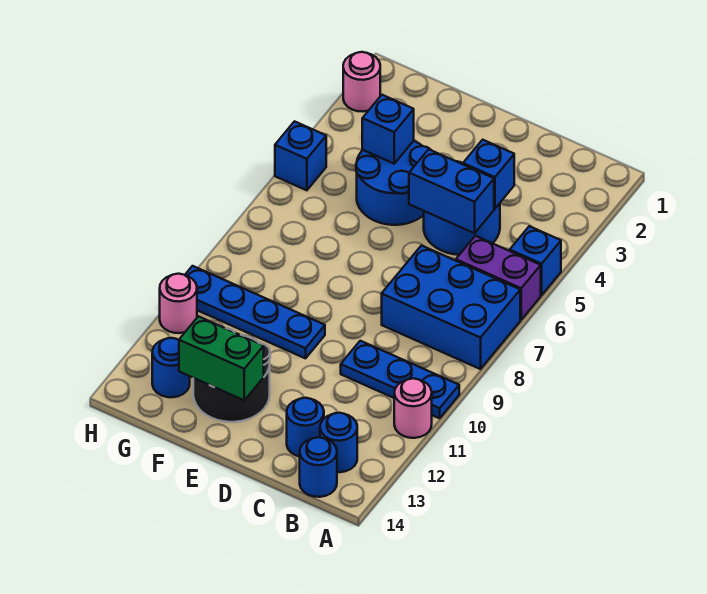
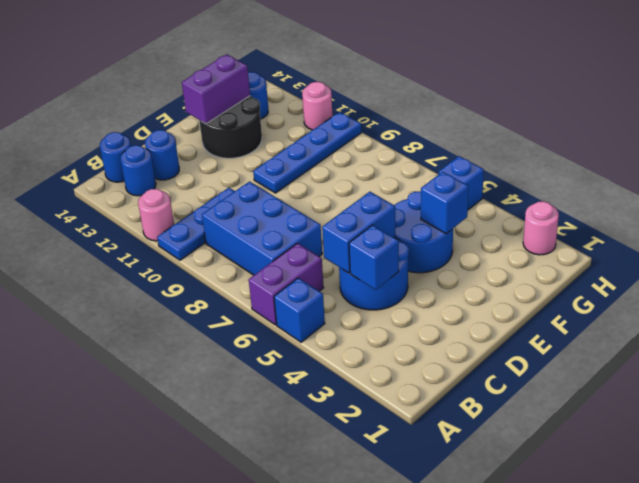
blue 2x3 brick [382,246,520,369] -> blue 2x3 brick turned to [202,182,322,275]
green 1x2 brick [179,316,264,400] -> purple 1x2 brick [182,54,250,124]

